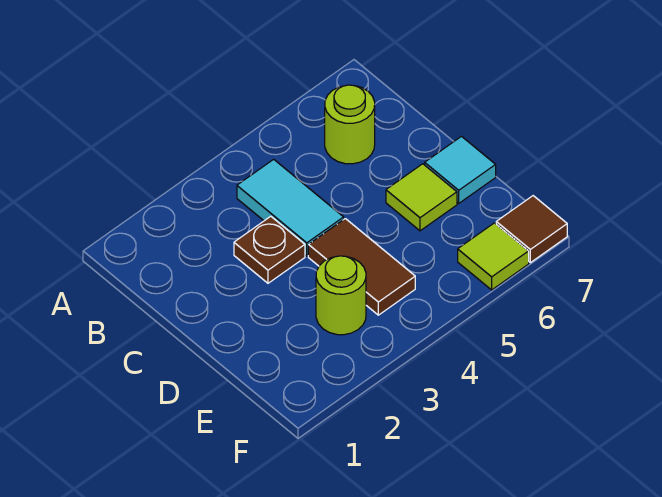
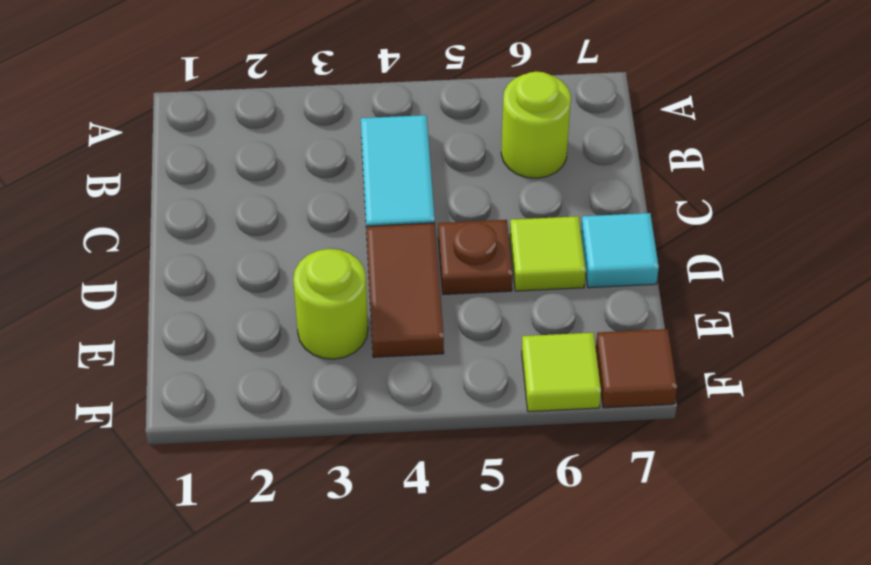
brown 1x1 plate [234,216,305,283] -> brown 1x1 plate moved to [438,220,513,294]

